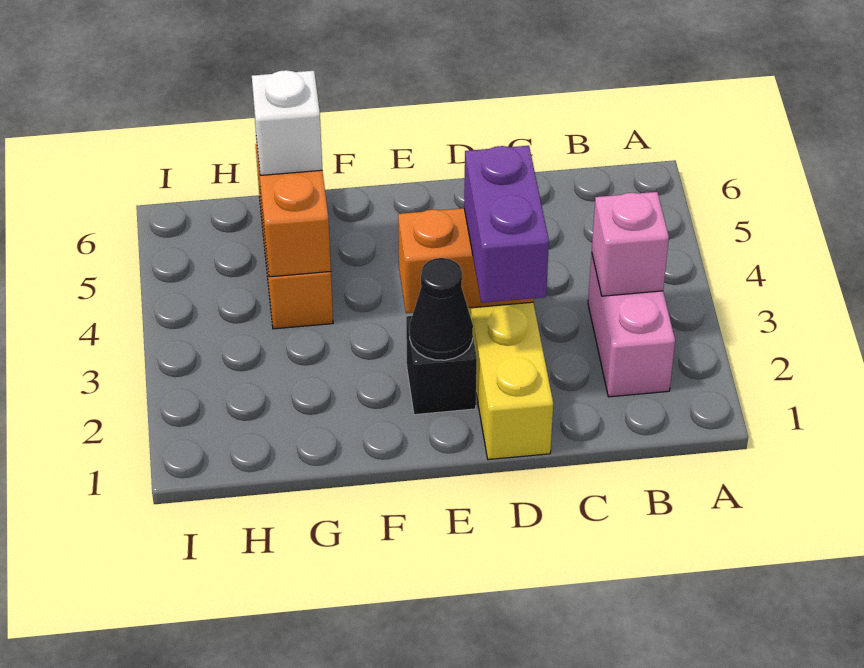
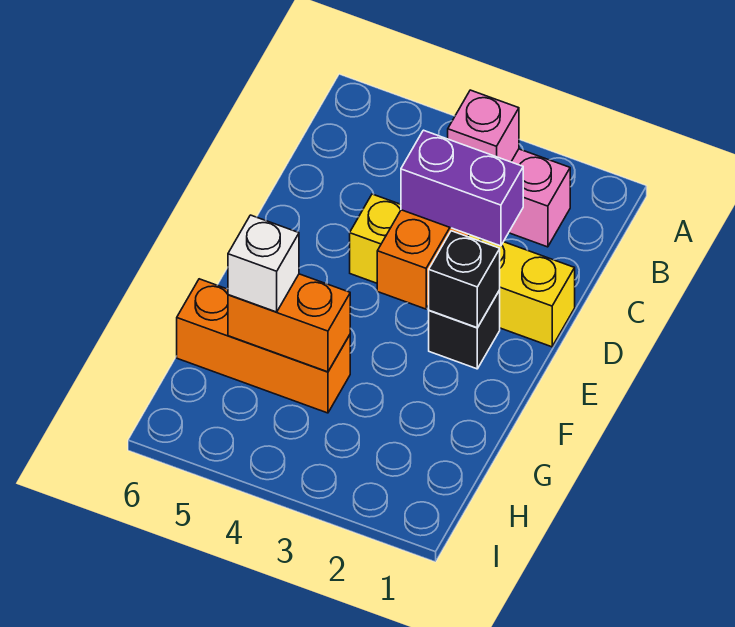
black 1x1 cone [410,258,473,360] -> black 1x1 brick [429,231,500,328]

